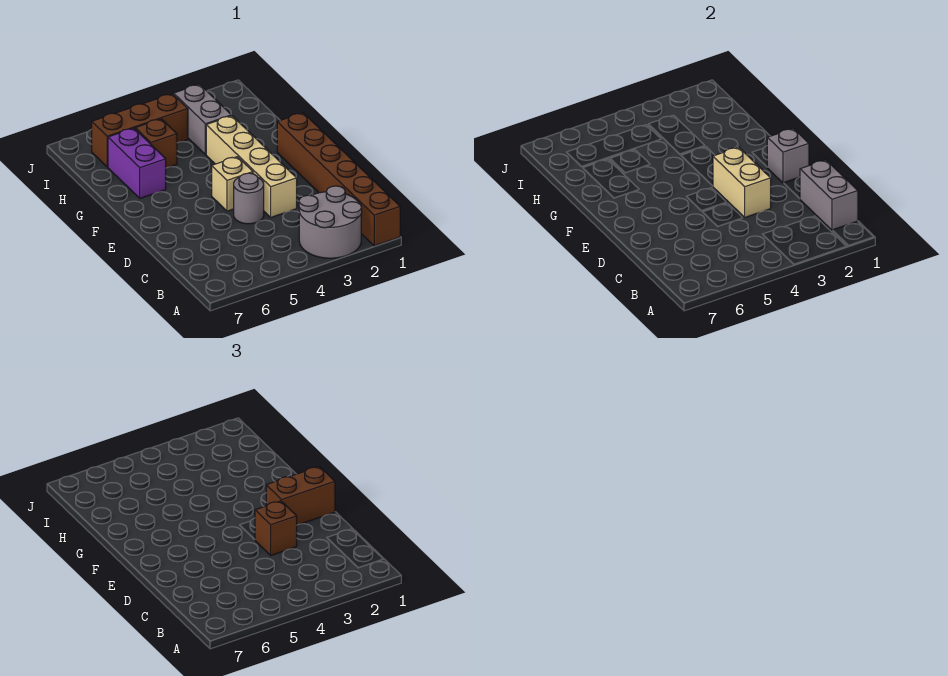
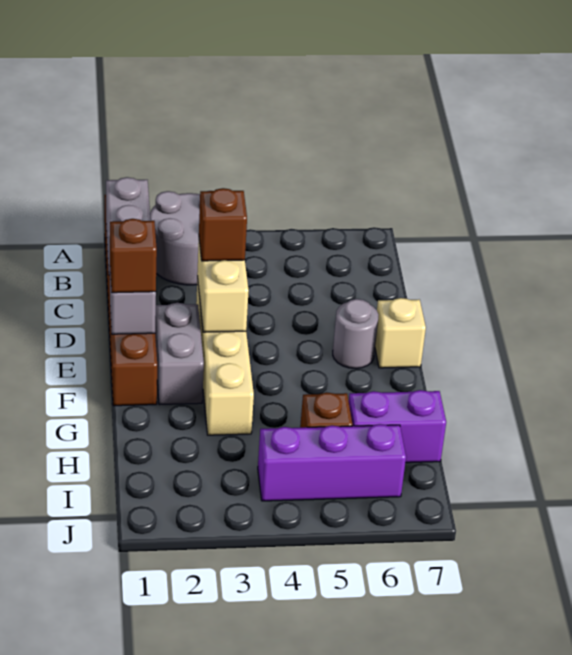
grey 1x1 round brick [234,173,264,224] -> grey 1x1 round brick moved to [333,299,379,368]
brown 1x2 brick [266,466,335,525] -> brown 1x1 brick [110,219,157,293]
tan 1x1 brick [212,157,253,211] -> tan 1x1 brick moved to [375,298,426,368]
purple 1x2 brick [108,128,166,198] -> purple 1x2 brick turned to [349,390,446,463]
grey 1x2 brick [174,84,231,155] -> grey 1x2 brick moved to [155,303,204,405]
brown 1x3 brick [92,94,188,167] -> purple 1x3 brick [258,424,406,501]

